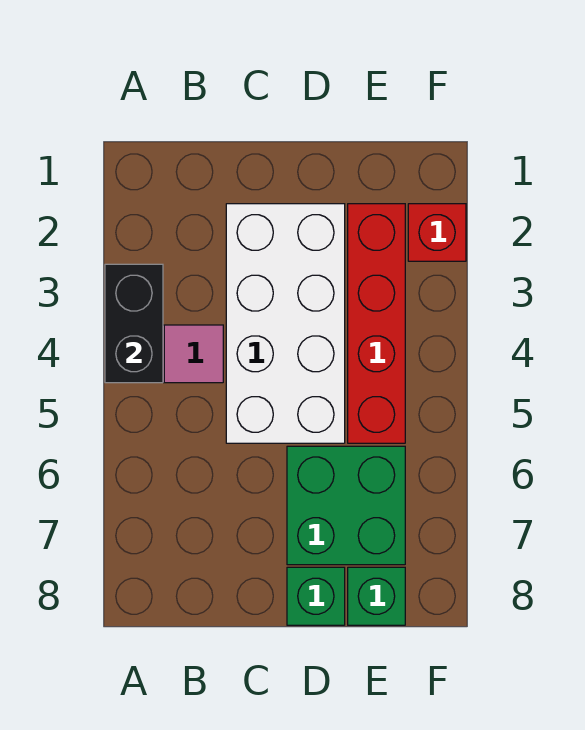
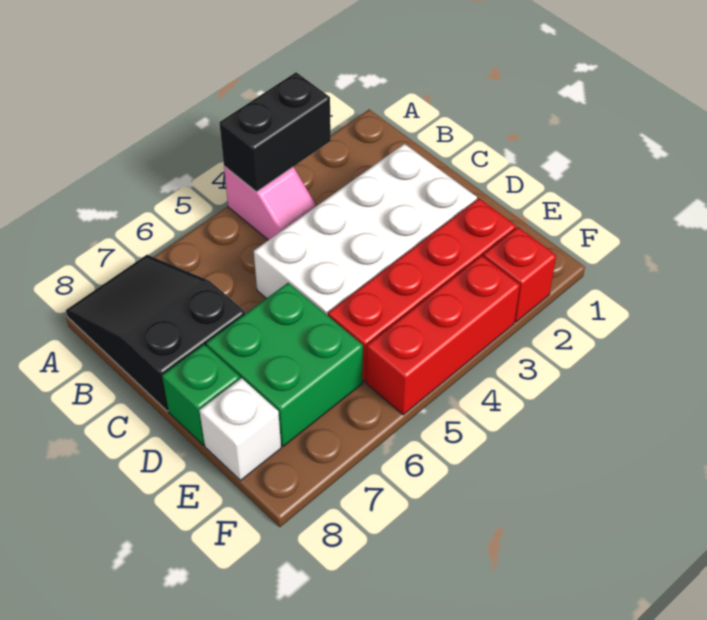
none -> black 2x3 slope [66,255,245,411]
green 1x1 brick [348,567,405,625] -> white 1x1 brick [199,378,281,480]
none -> red 1x3 brick [366,256,520,415]

